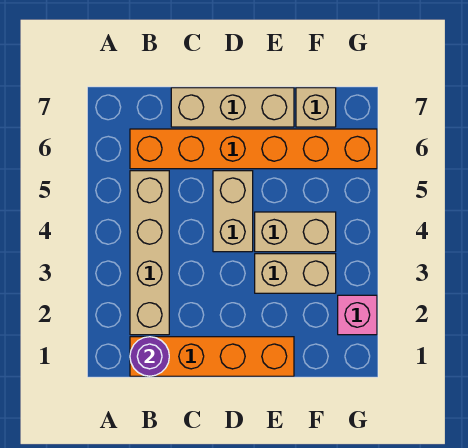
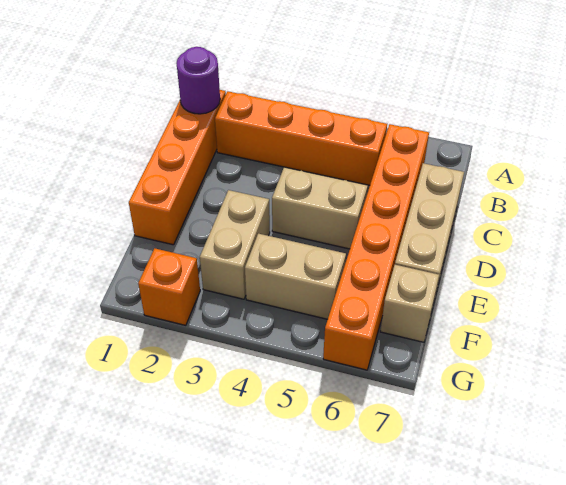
tan 1x4 brick [130,171,169,335] -> orange 1x4 brick [215,91,387,185]
tan 1x2 brick [255,212,336,252] -> tan 1x2 brick turned to [245,234,346,319]
pink 1x1 brick [338,295,377,335] -> orange 1x1 brick [138,248,200,325]

